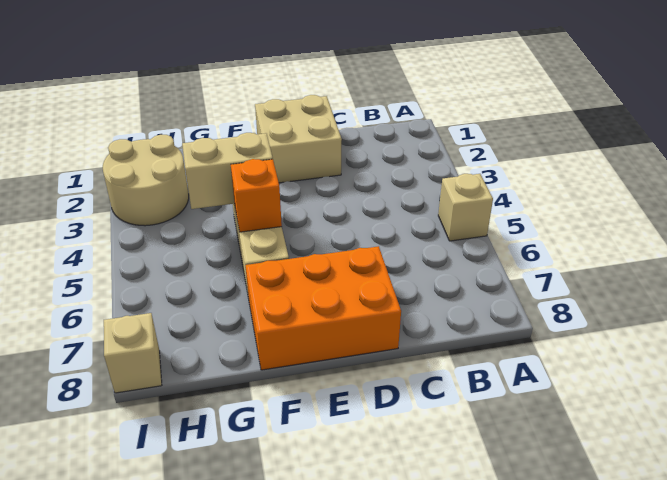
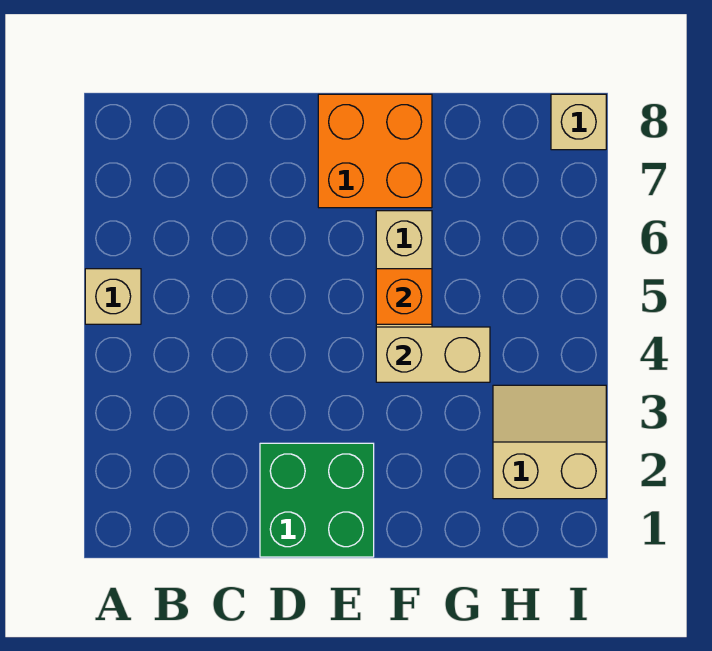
tan 2x2 brick [255,95,342,183] -> green 2x2 brick [260,443,374,557]
orange 2x3 brick [245,246,401,370] -> orange 2x2 brick [318,94,432,208]
tan 2x2 round brick [103,135,189,226] -> tan 2x2 slope [493,385,606,499]

